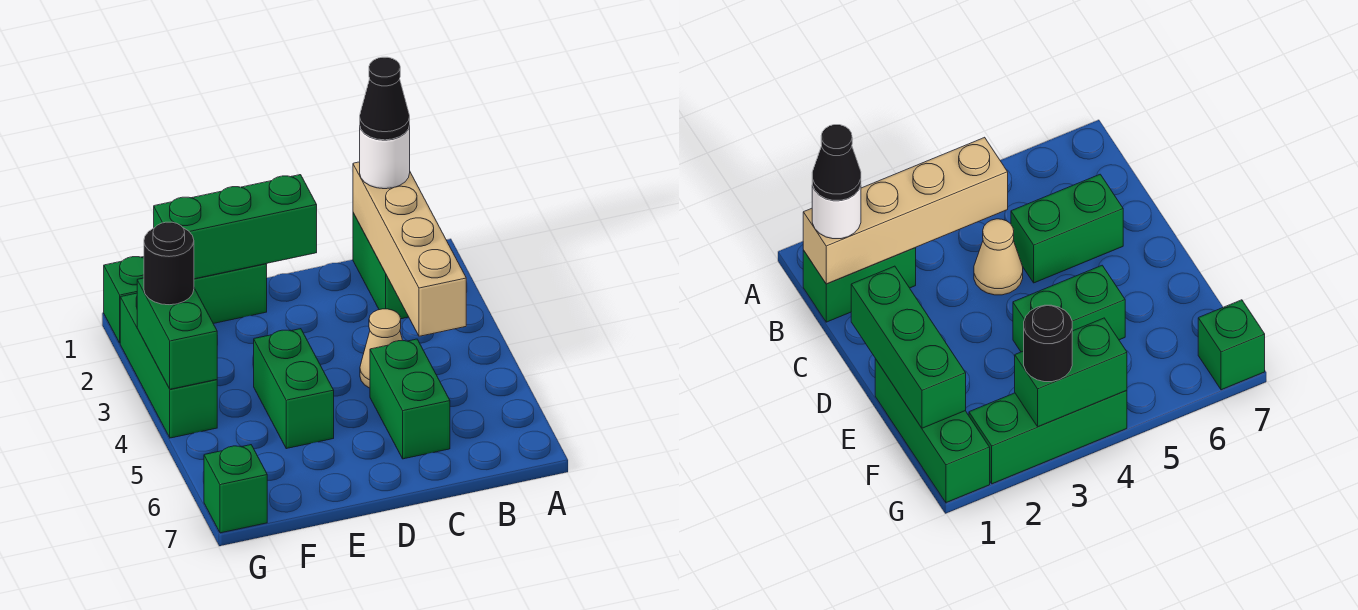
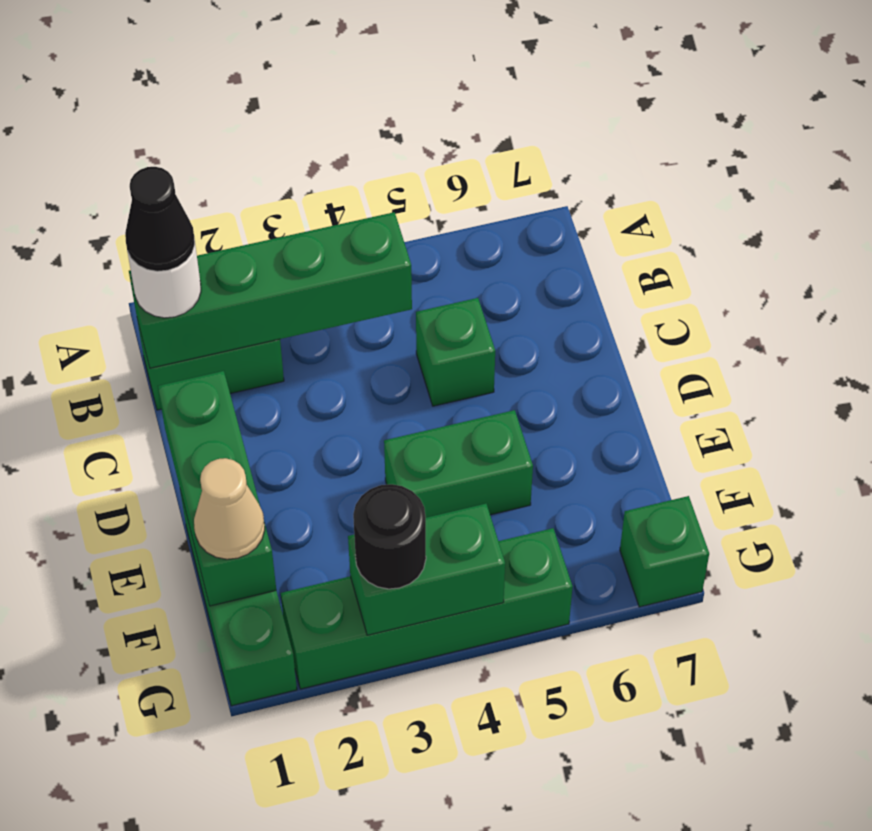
tan 1x4 brick [353,162,466,336] -> green 1x4 brick [129,212,412,368]
tan 1x1 cone [360,309,403,388] -> tan 1x1 cone moved to [194,458,265,559]
green 1x2 brick [370,339,450,459] -> green 1x1 brick [416,298,495,406]
green 1x3 brick [120,293,217,438] -> green 1x4 brick [281,528,573,689]

